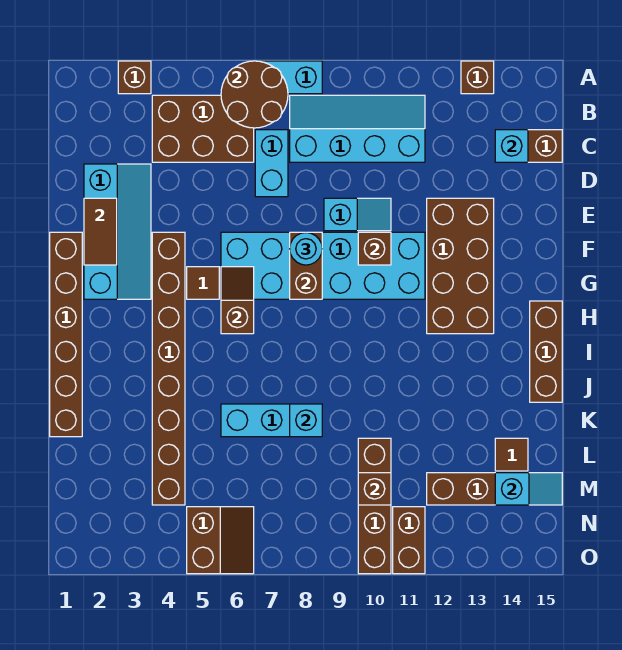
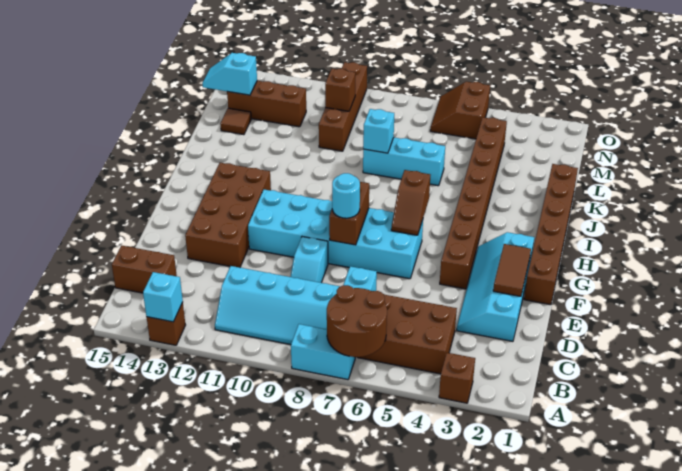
cyan 1x1 brick [495,130,528,162] -> cyan 1x1 brick moved to [143,272,183,322]
cyan 1x2 slope [324,198,391,231] -> cyan 1x2 slope turned to [291,237,328,283]
brown 1x1 brick [358,232,391,265] -> none
brown 1x1 tile [187,267,219,299] -> none
brown 1x3 brick [530,301,562,402] -> none
brown 1x2 brick [393,507,425,574] -> none

